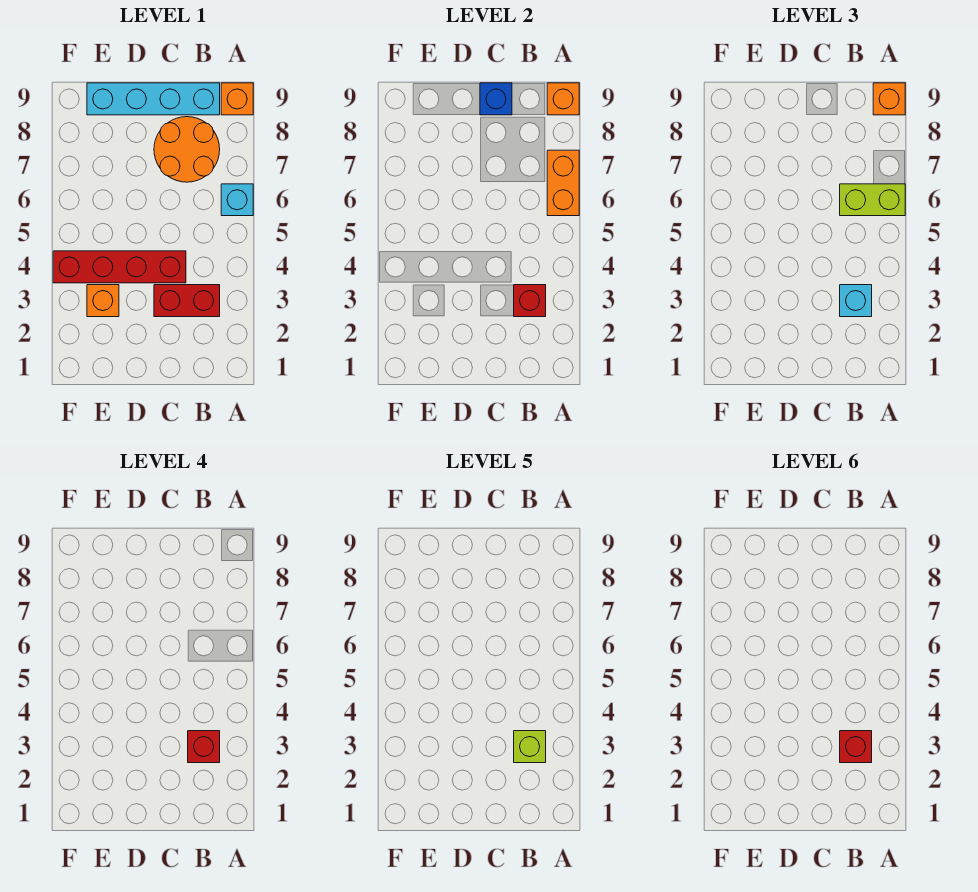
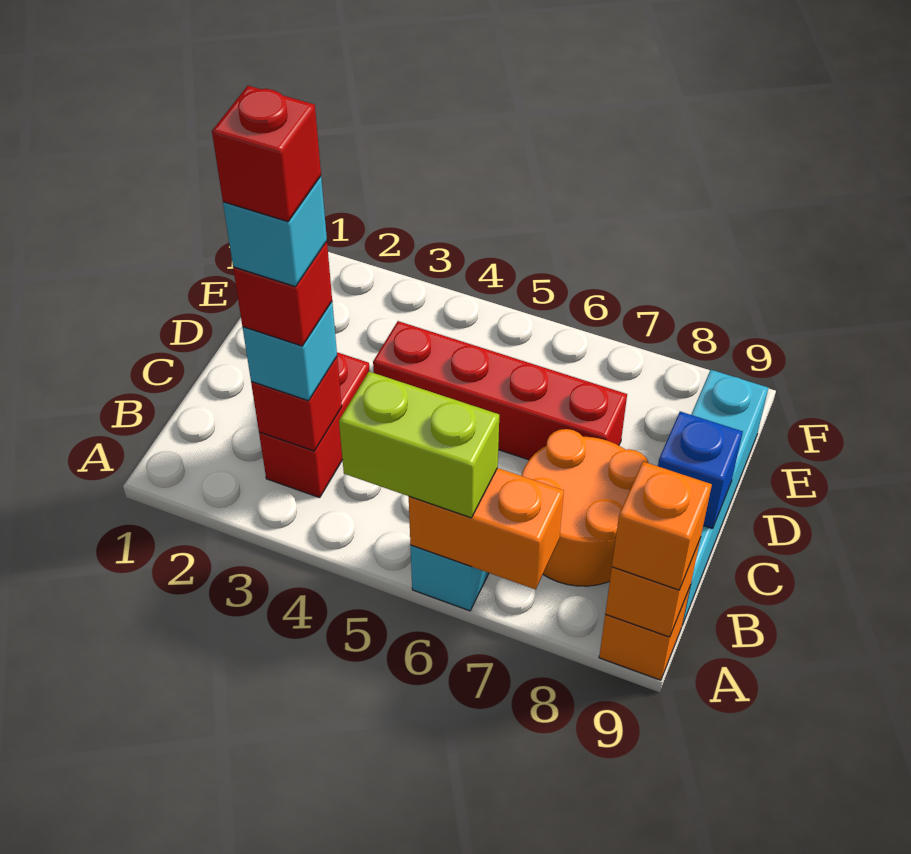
lime 1x2 brick [840,184,905,216] -> lime 1x2 brick turned to [339,372,499,518]
lime 1x1 brick [514,731,546,763] -> cyan 1x1 brick [223,176,327,287]
red 1x4 brick [53,251,186,283] -> red 1x4 brick turned to [373,321,627,460]
orange 1x1 brick [87,285,119,317] -> none

